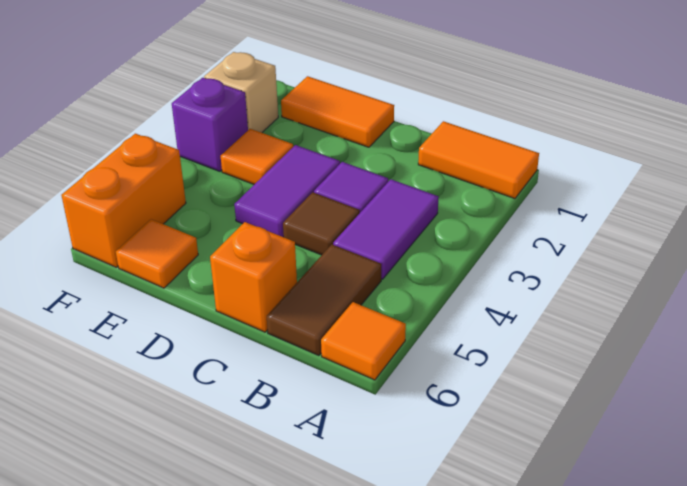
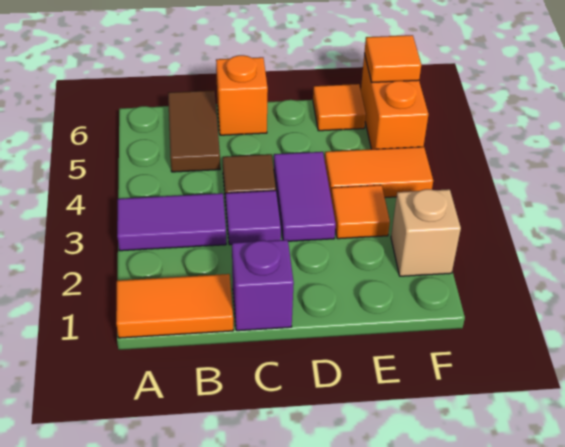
orange 1x1 tile [321,302,406,380] -> orange 1x1 tile moved to [364,35,421,82]
purple 1x2 tile [333,179,439,279] -> purple 1x2 tile turned to [117,193,226,251]
orange 1x2 tile [281,76,394,147] -> orange 1x2 tile moved to [325,147,433,197]
purple 1x1 brick [172,78,248,171] -> purple 1x1 brick moved to [232,240,294,331]

